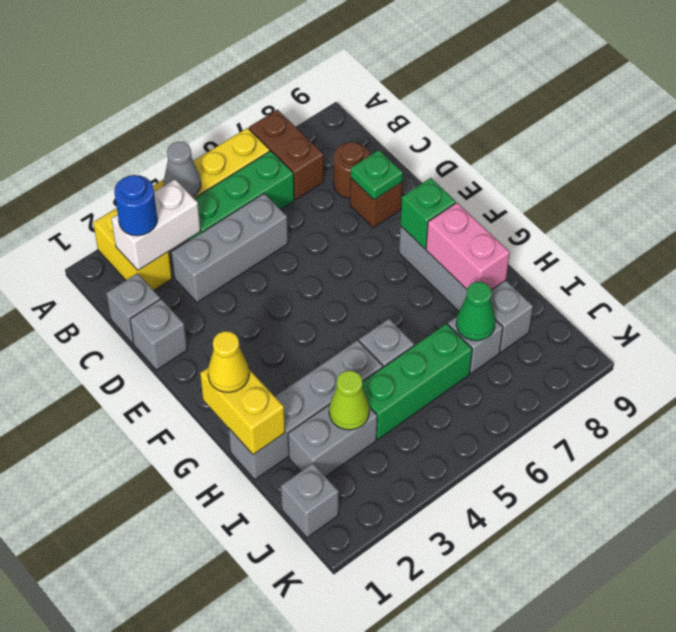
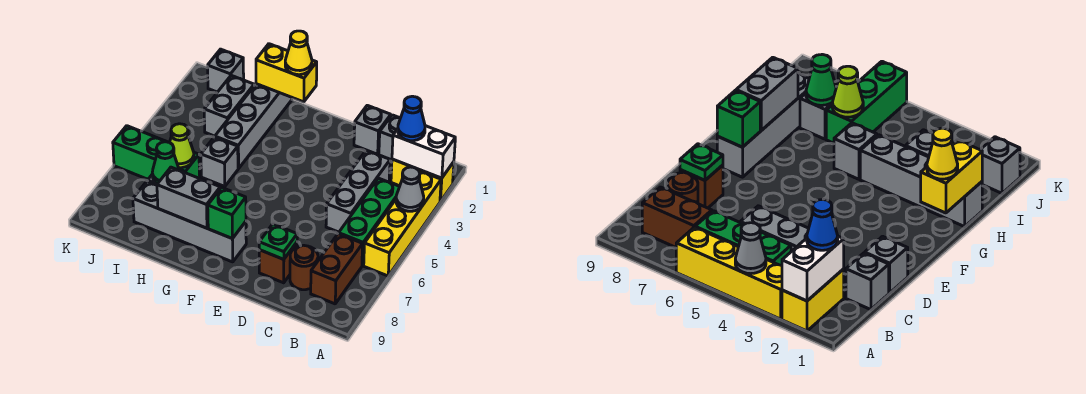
brown 1x2 brick [249,110,324,200] -> brown 1x2 brick turned to [311,234,363,304]
white 1x2 brick [111,179,201,270] -> white 1x2 brick turned to [392,126,455,178]
blue 1x1 round brick [114,175,157,236] -> blue 1x1 cone [398,96,425,141]
pink 1x2 brick [426,203,510,290] -> grey 1x2 brick [157,167,220,228]
lime 1x1 cone [329,370,369,430] -> lime 1x1 cone moved to [170,124,194,168]
green 1x3 brick [362,324,472,439] -> green 1x3 brick turned to [113,126,200,179]

